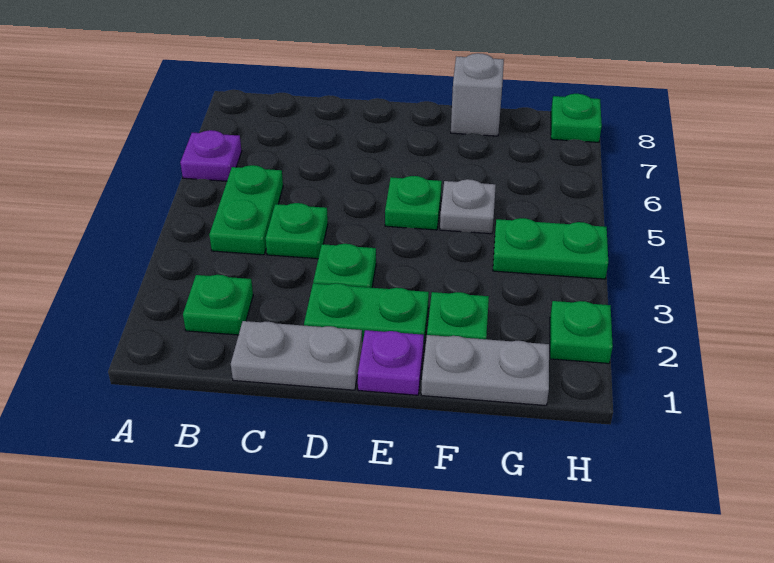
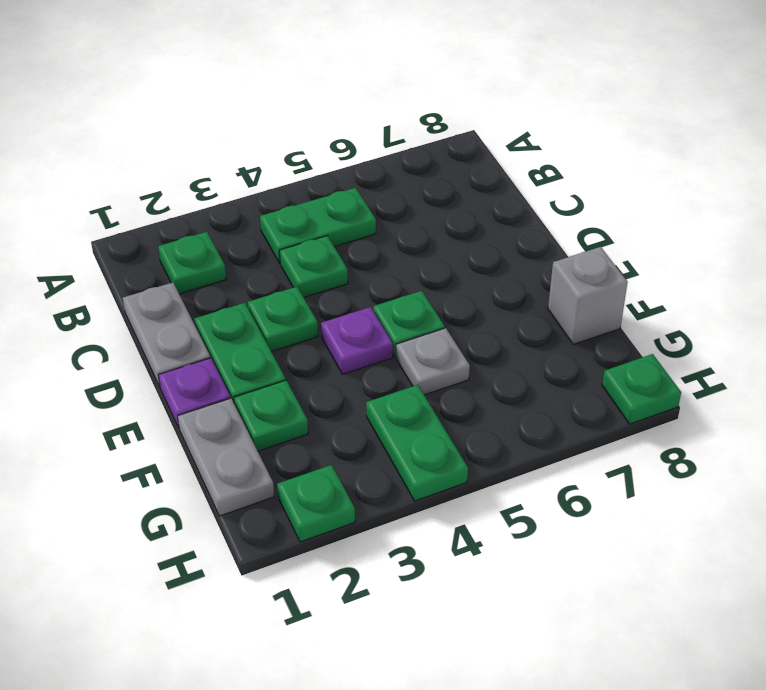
purple 1x1 plate [180,130,242,181] -> purple 1x1 plate moved to [321,307,393,374]

